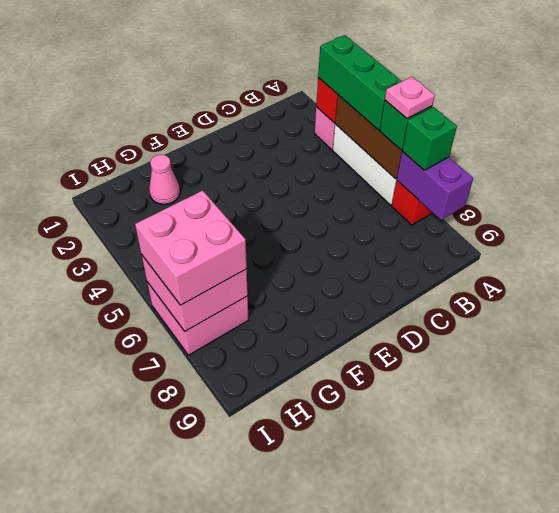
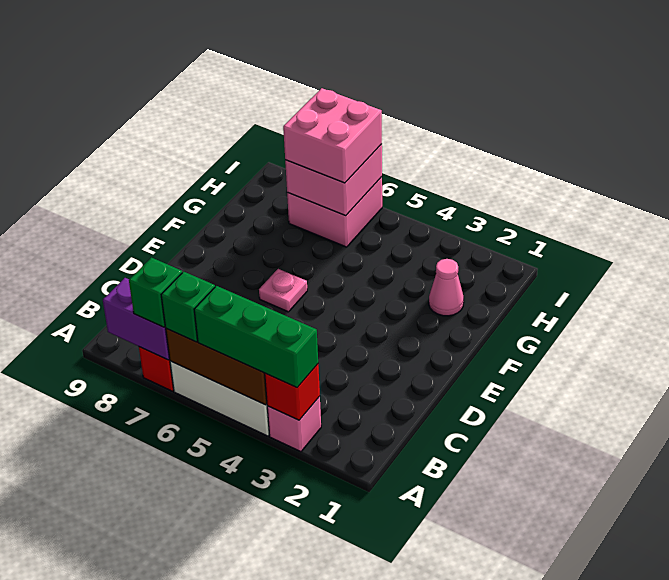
pink 1x1 plate [385,77,435,119] -> pink 1x1 plate moved to [259,269,307,312]

